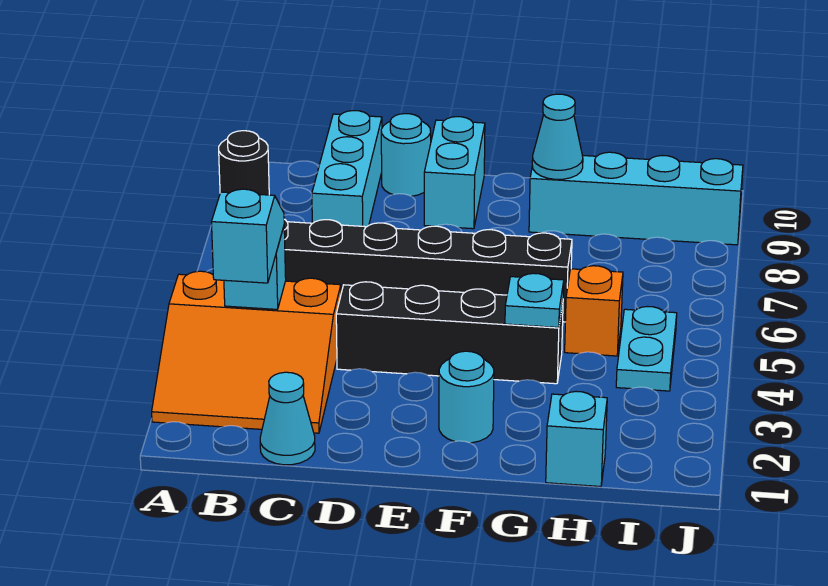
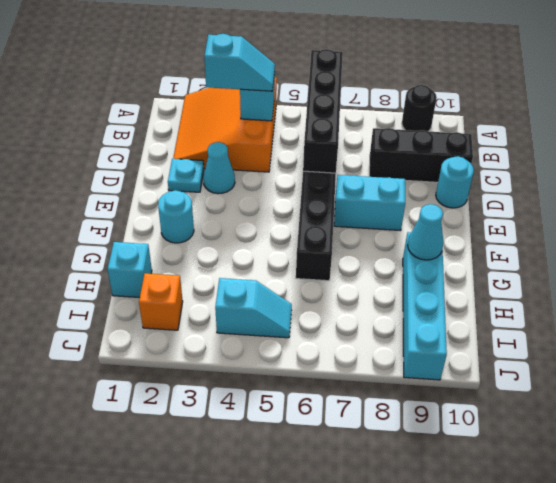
cyan 1x1 cone [260,372,315,465] -> cyan 1x1 cone moved to [203,142,235,194]
cyan 1x3 brick [312,111,382,227] -> black 1x3 brick [369,128,473,182]
black 1x4 brick [336,282,563,384] -> black 1x4 brick moved to [303,49,343,173]
cyan 1x2 brick [424,117,485,229] -> cyan 1x2 brick moved to [334,175,405,231]
cyan 1x1 plate [505,273,564,328] -> cyan 1x1 plate moved to [168,159,204,192]
orange 1x1 brick [565,266,623,356] -> orange 1x1 brick moved to [139,273,183,330]
cyan 1x2 plate [616,307,677,391] -> cyan 1x2 slope [215,278,292,338]

